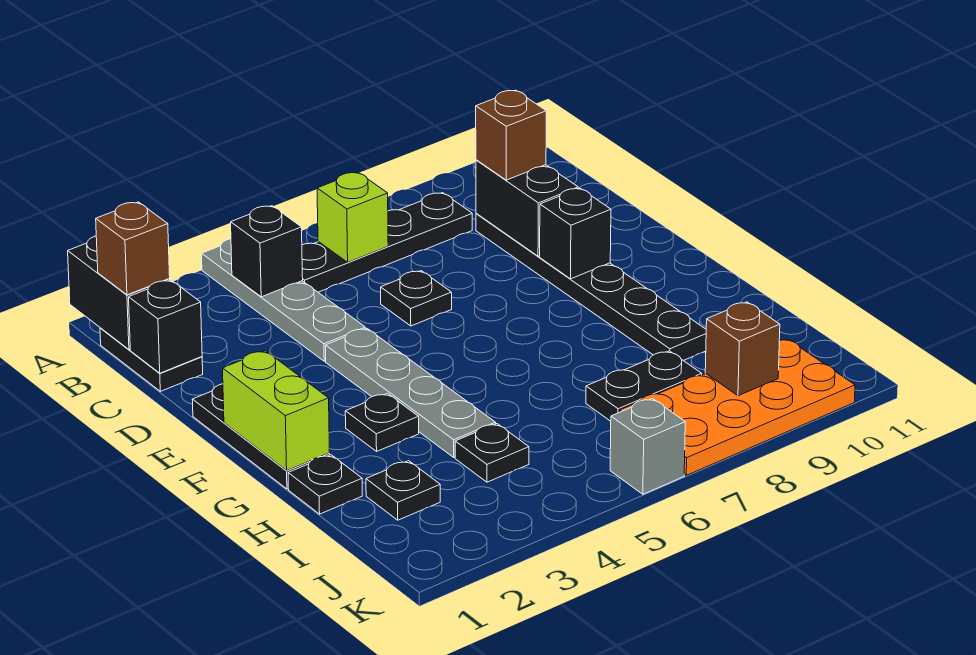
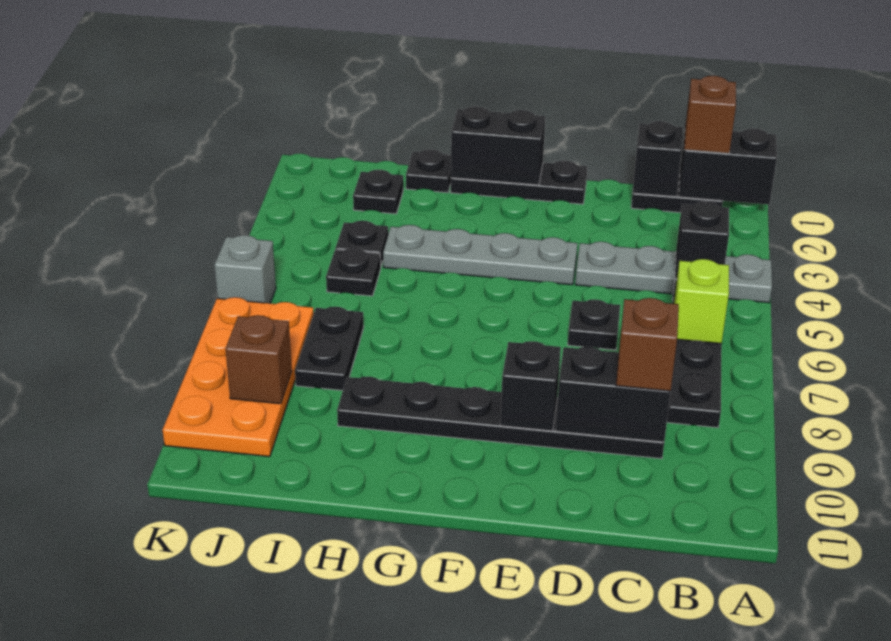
lime 1x2 brick [223,351,330,470] -> black 1x2 brick [451,106,545,185]
black 1x1 plate [345,393,419,451] -> black 1x1 plate moved to [326,248,381,296]

